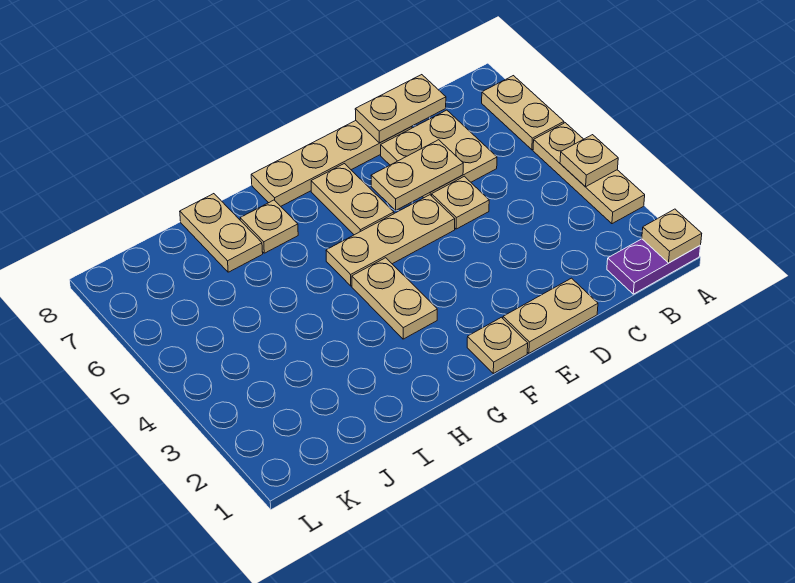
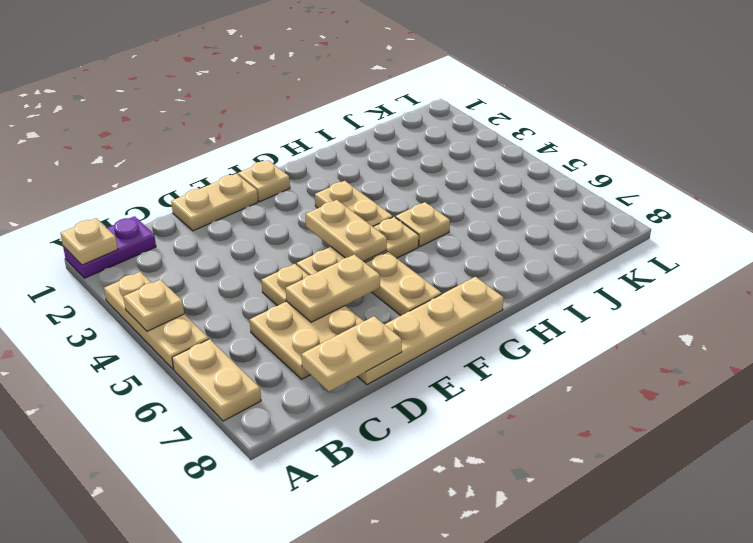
tan 1x1 plate [240,200,298,253] -> tan 1x1 plate moved to [395,202,450,247]
tan 1x2 plate [180,194,263,272] -> tan 1x2 plate moved to [306,200,387,262]

